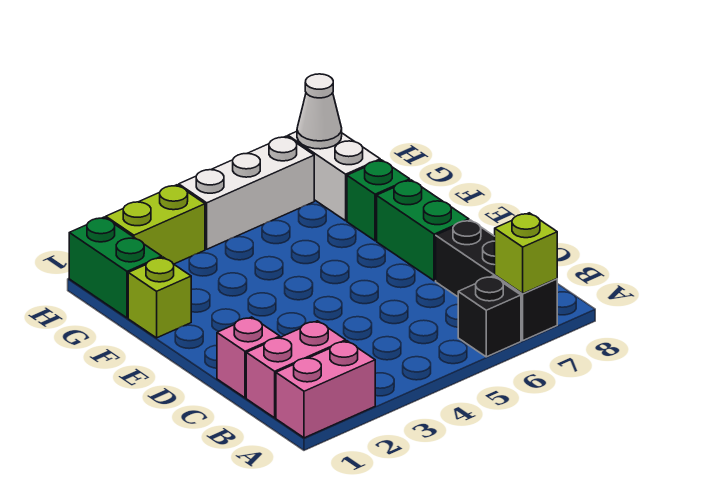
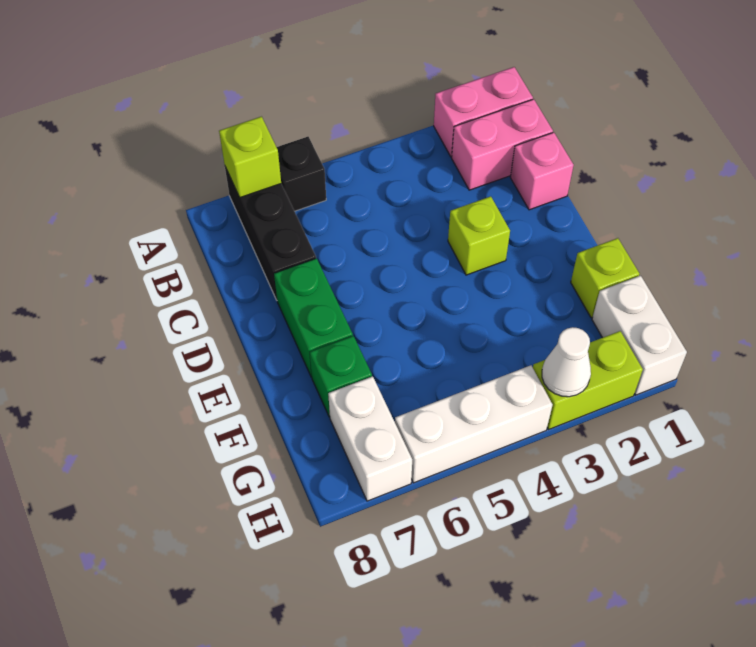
none -> lime 1x1 brick [448,196,510,275]
green 1x2 brick [69,217,162,318] -> white 1x2 brick [592,276,687,395]
white 1x1 cone [297,74,342,149] -> white 1x1 cone moved to [542,327,591,397]

